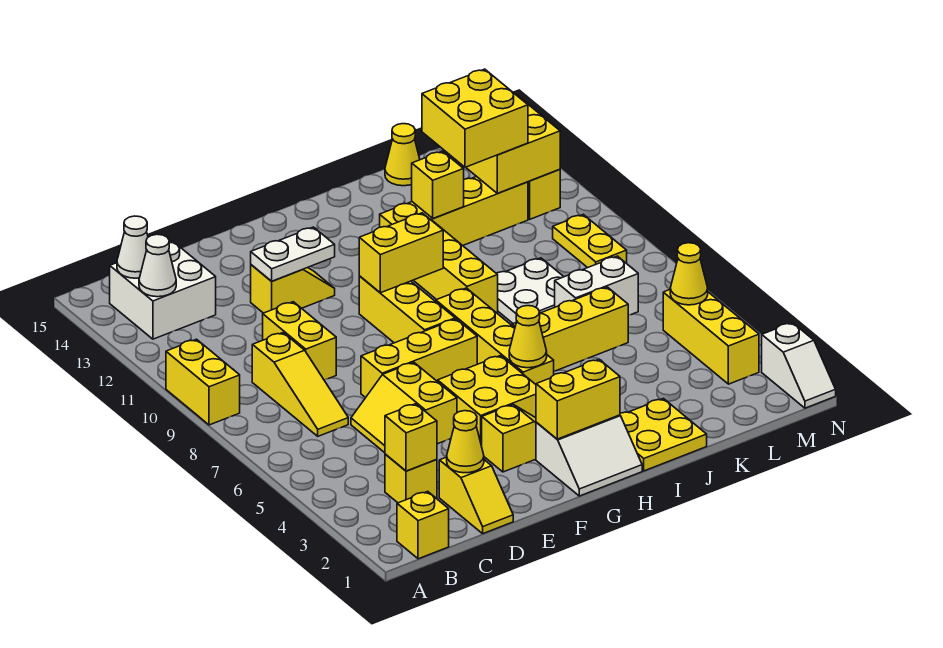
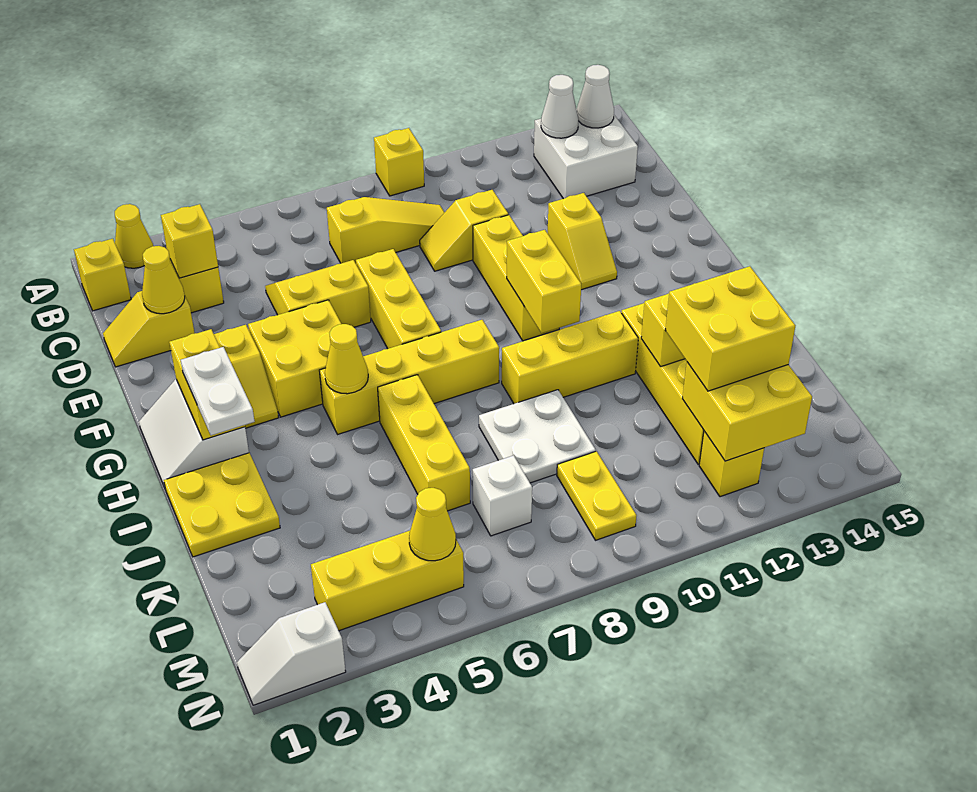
yellow 1x2 brick [166,339,240,425] -> yellow 1x1 brick [374,128,424,196]
yellow 1x3 slope [252,333,348,436] -> yellow 1x3 slope turned to [327,197,445,263]
yellow 1x2 brick [263,302,336,380] -> yellow 1x2 slope [420,190,508,271]
white 1x2 plate [251,227,335,281] -> white 1x2 plate moved to [181,347,255,435]
yellow 1x3 brick [359,276,455,343] -> yellow 1x3 brick turned to [473,215,559,341]
white 1x2 brick [555,256,638,315] -> white 1x1 brick [473,455,532,536]
yellow 1x1 cone [385,124,420,186] -> yellow 1x1 cone moved to [115,204,153,268]
yellow 1x2 plate [553,214,627,268] -> yellow 1x2 plate turned to [557,451,637,540]

